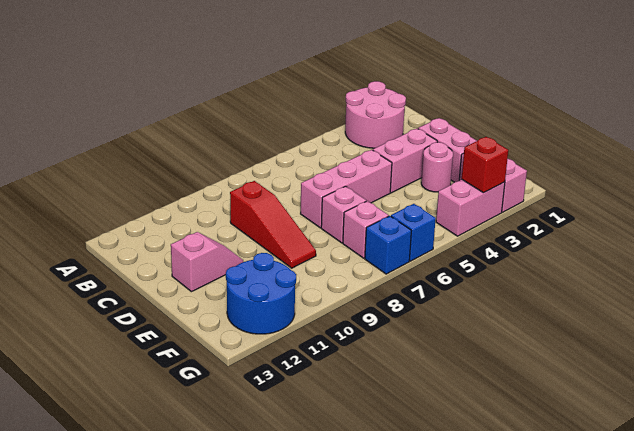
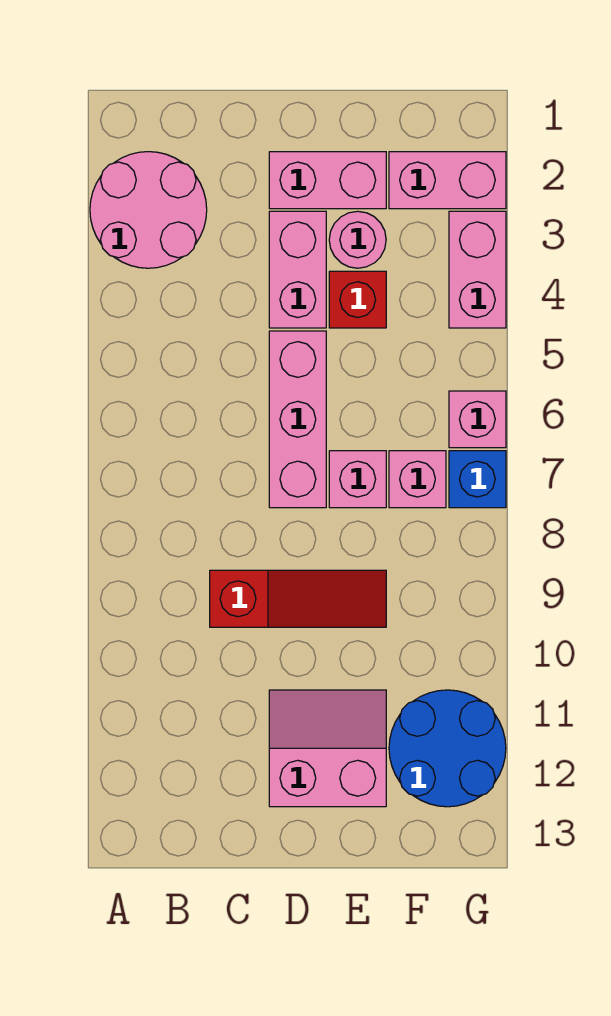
pink 1x2 slope [171,232,243,292] -> pink 2x2 slope [269,690,386,807]
red 1x1 brick [462,137,508,193] -> red 1x1 brick moved to [329,271,386,328]
blue 1x1 brick [391,204,436,261] -> pink 1x1 brick [449,391,506,448]

